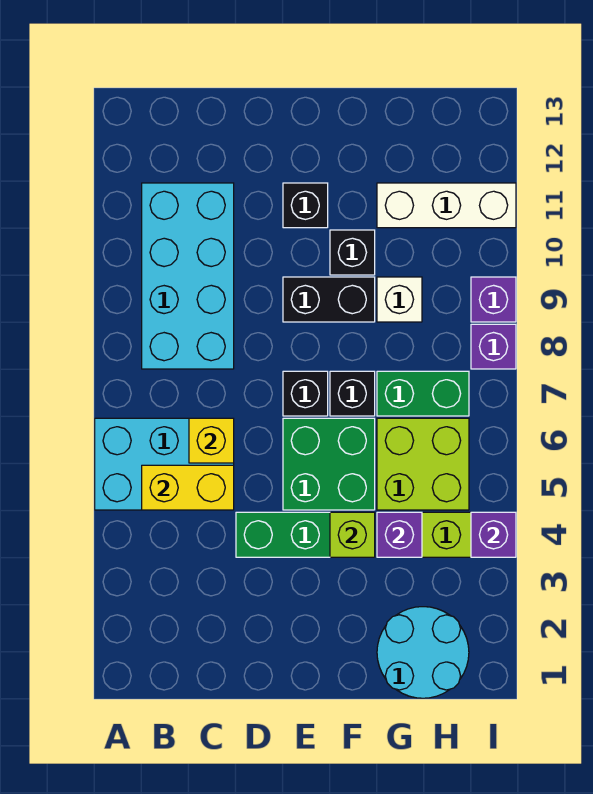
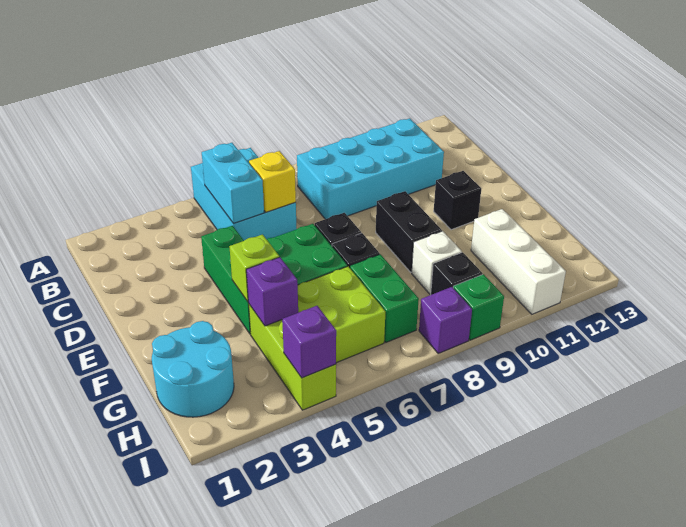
yellow 1x2 brick [142,465,234,510] -> cyan 1x2 brick [202,143,264,224]
black 1x1 brick [330,230,375,275] -> black 1x1 brick moved to [431,252,483,295]
purple 1x1 brick [471,277,516,322] -> green 1x1 brick [453,274,504,340]

